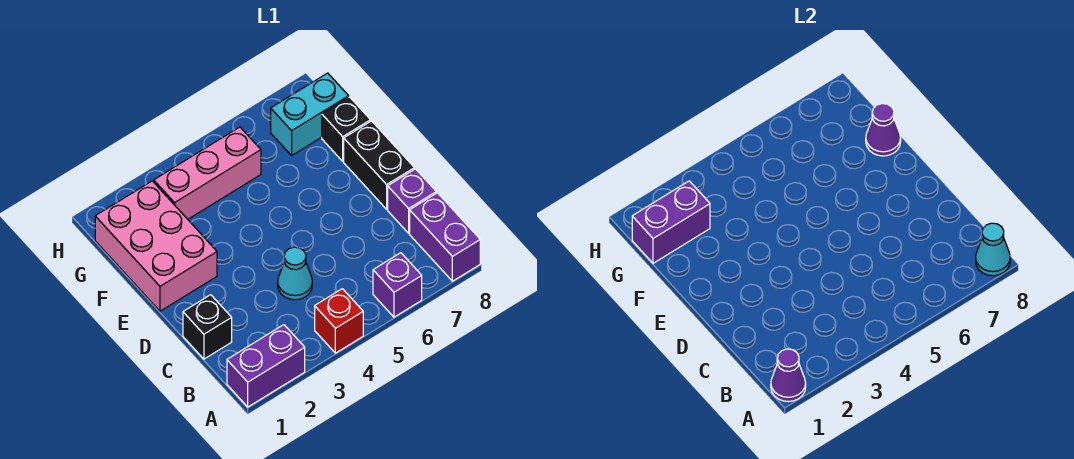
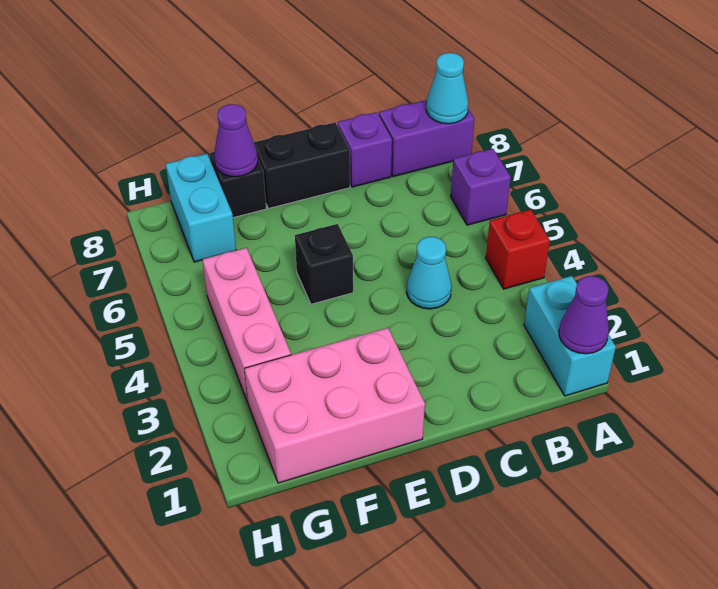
purple 1x2 brick [227,325,305,407] -> cyan 1x2 brick [524,276,616,396]
black 1x1 brick [183,295,232,359] -> black 1x1 brick moved to [295,224,353,304]
purple 1x2 brick [632,181,710,263] -> none

